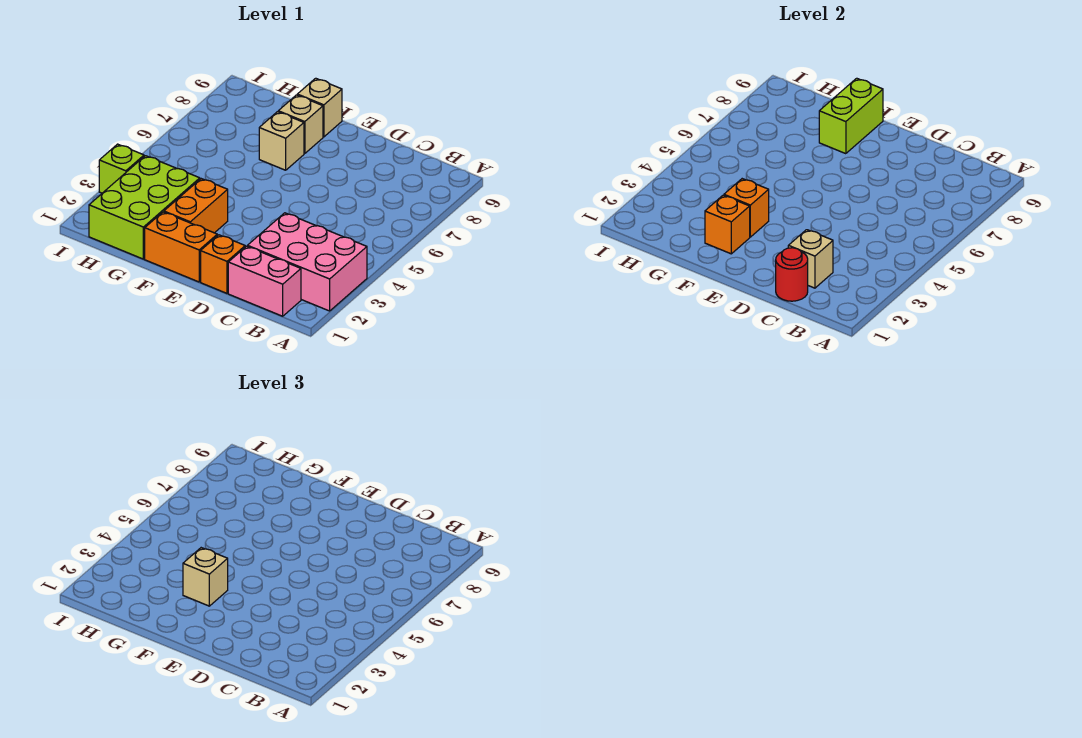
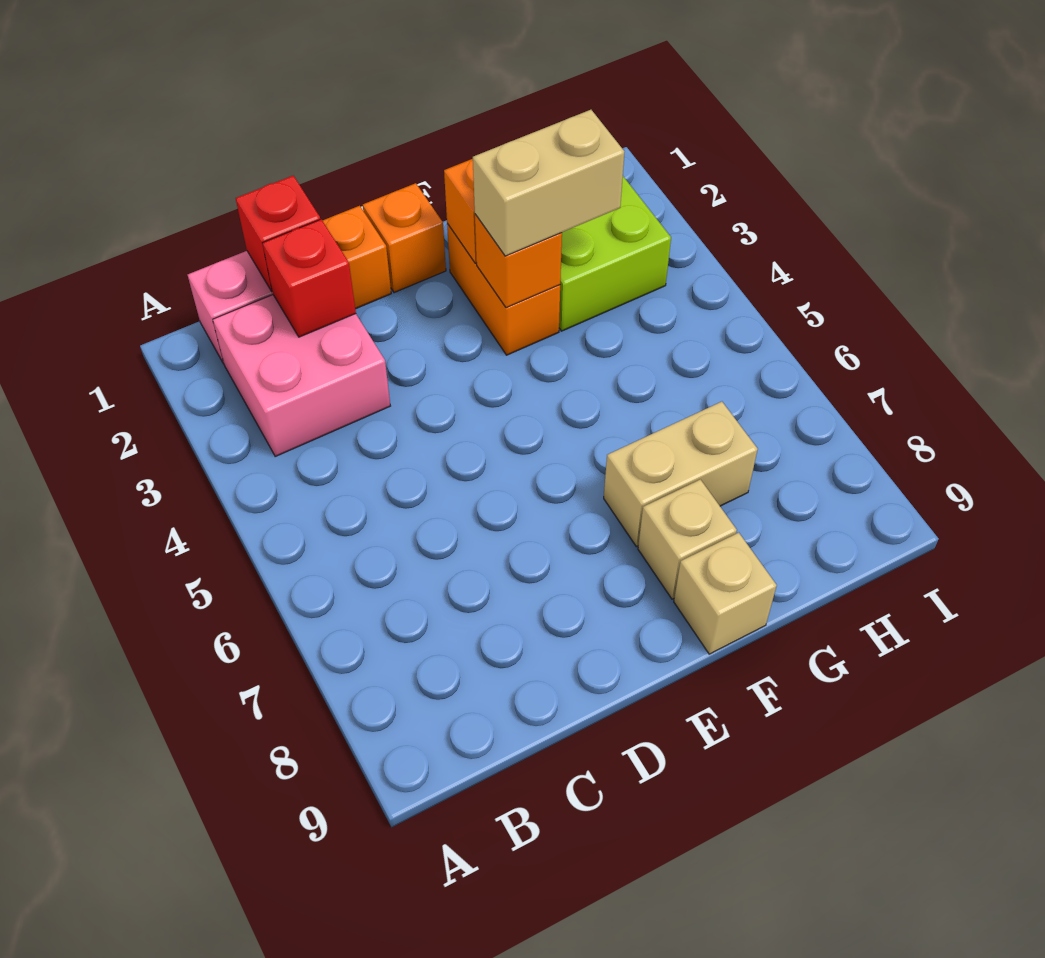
pink 2x3 brick [247,213,367,311] -> pink 2x2 brick [213,295,390,457]
red 1x1 round brick [776,248,808,301] -> red 1x1 brick [236,176,320,291]
tan 1x1 brick [788,230,833,288] -> red 1x1 brick [263,219,356,337]
orange 1x2 brick [145,212,217,282] -> orange 1x1 brick [363,183,446,293]
tan 1x1 brick [183,548,228,606] -> tan 1x2 brick [473,110,624,256]
tan 1x1 brick [259,112,304,170] -> tan 1x2 brick [604,402,758,547]
lime 1x2 brick [819,78,883,154] -> none
lime 1x1 brick [99,144,144,193] -> none

